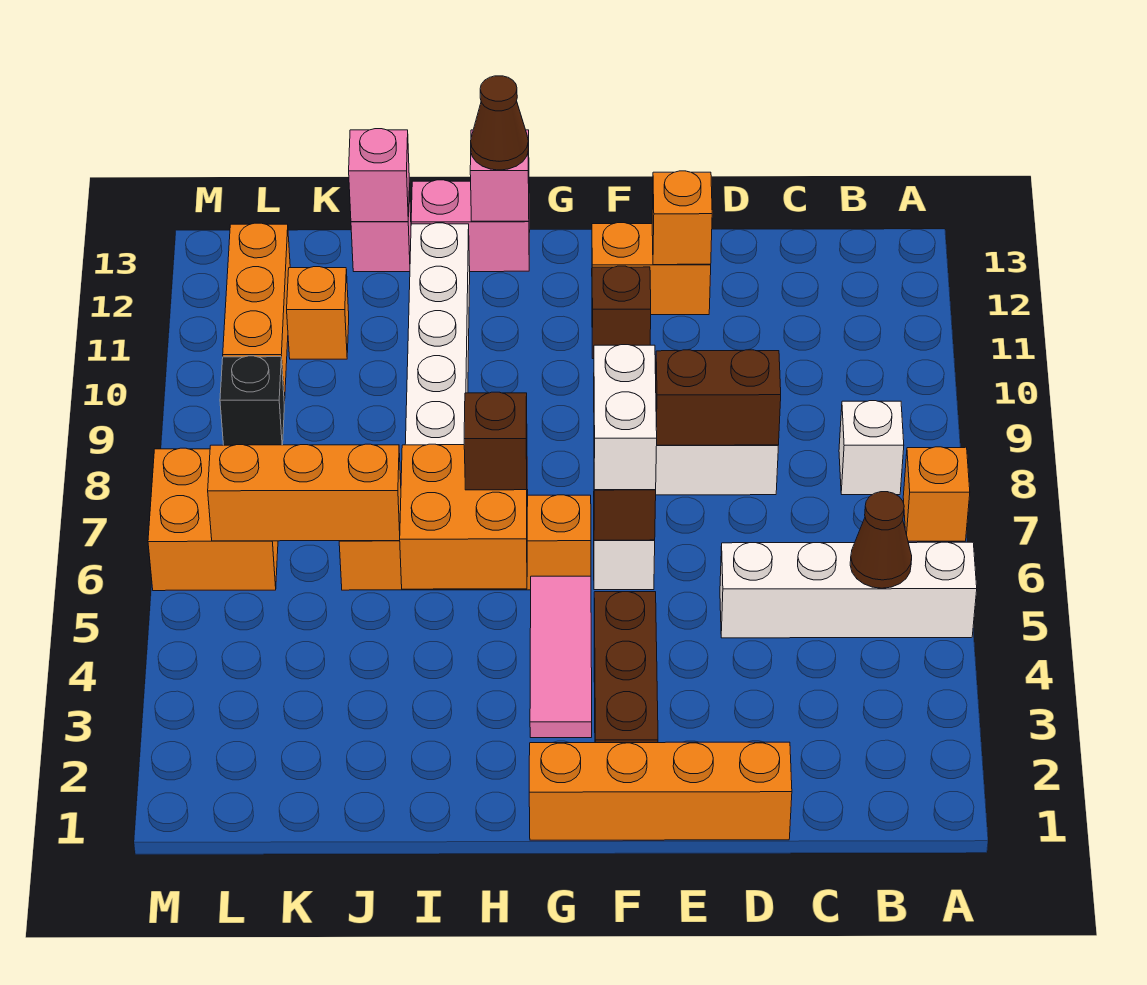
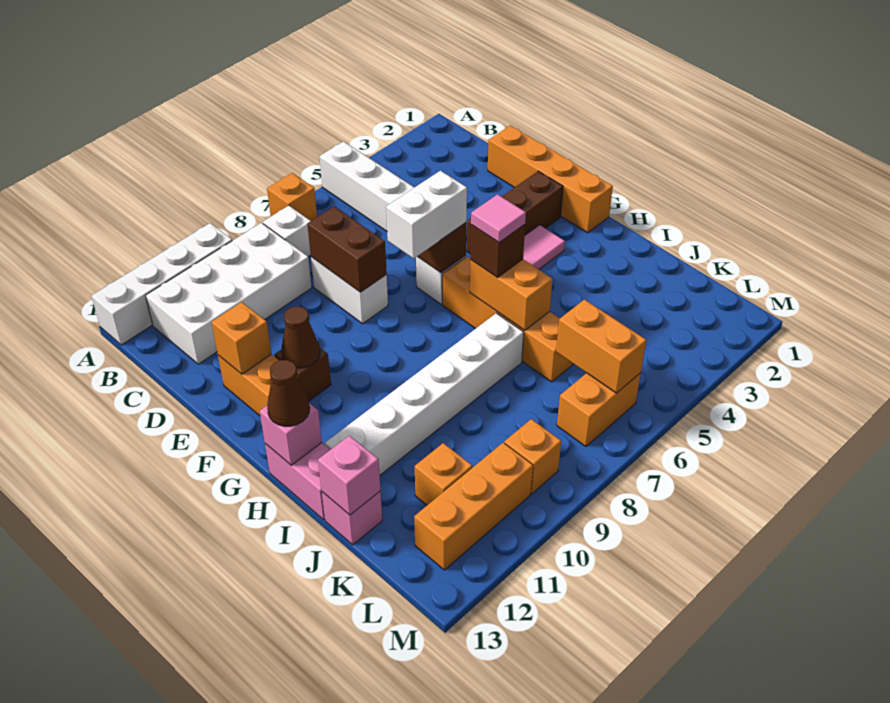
none -> white 1x4 brick [91,223,232,345]
brown 1x1 cone [850,492,912,588] -> brown 1x1 cone moved to [281,307,320,368]
none -> white 2x4 brick [146,223,312,364]
orange 2x2 brick [400,444,528,589] -> orange 1x2 brick [470,259,552,330]
none -> pink 1x1 tile [471,195,526,242]
orange 1x3 brick [208,444,401,541] -> orange 1x2 brick [556,300,646,393]
orange 2x2 brick [148,448,278,591] -> orange 1x2 brick [557,373,641,446]
black 1x1 brick [220,356,284,445] -> orange 1x1 brick [504,419,561,494]

